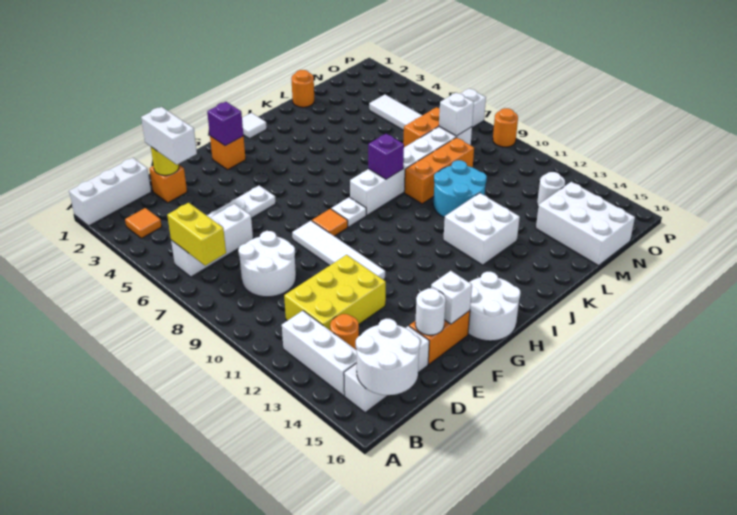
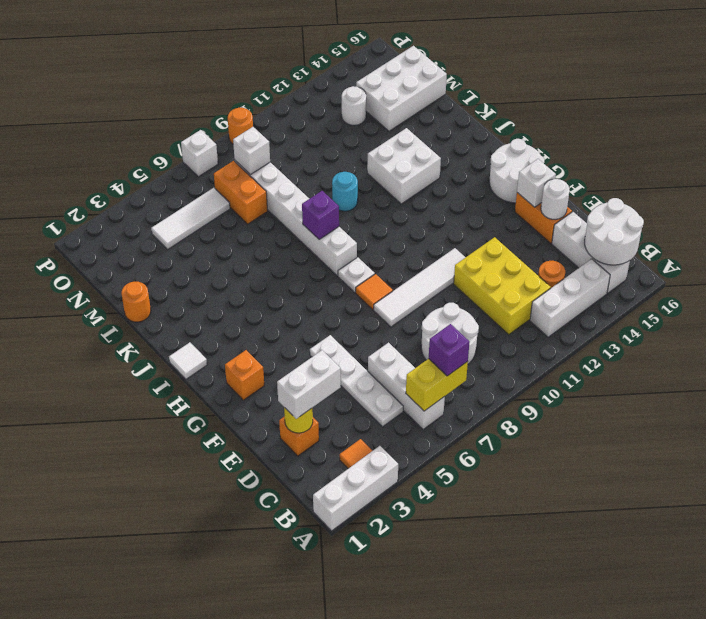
white 1x3 brick [69,158,151,226] -> white 1x3 brick turned to [313,446,398,531]
purple 1x1 brick [207,102,243,146] -> purple 1x1 brick moved to [429,324,470,376]
orange 1x3 brick [404,138,474,204] -> none
cyan 2x2 round brick [433,160,487,218] -> cyan 1x1 round brick [332,172,358,211]

